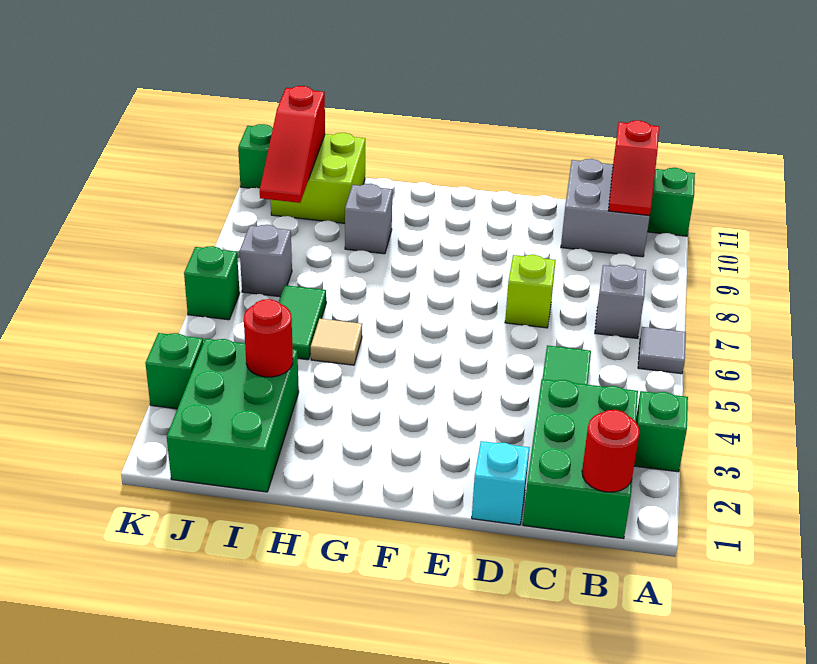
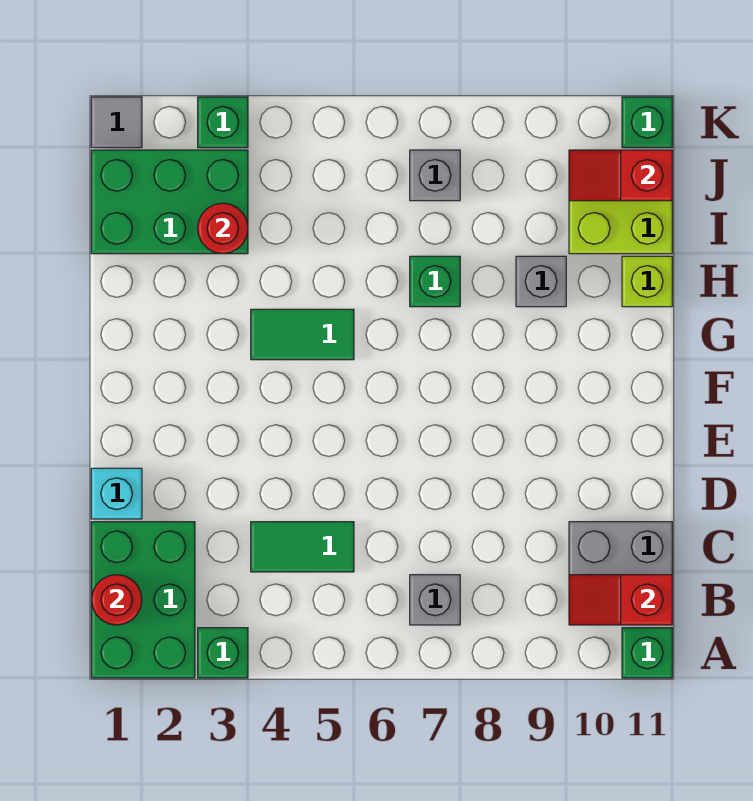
grey 1x1 tile [638,327,686,374] -> grey 1x1 tile moved to [91,97,142,148]
green 2x3 brick [523,379,638,539] -> green 2x3 brick turned to [91,522,195,678]
lime 1x1 brick [505,255,556,328] -> lime 1x1 brick moved to [622,256,672,307]
tan 1x1 tile [311,319,362,365] -> none
green 1x2 tile [279,285,326,360] -> green 1x2 tile moved to [251,309,354,360]
red 1x3 slope [260,86,325,203] -> red 1x2 slope [569,150,672,201]
green 1x1 brick [184,246,240,320] -> green 1x1 brick moved to [410,256,460,307]

